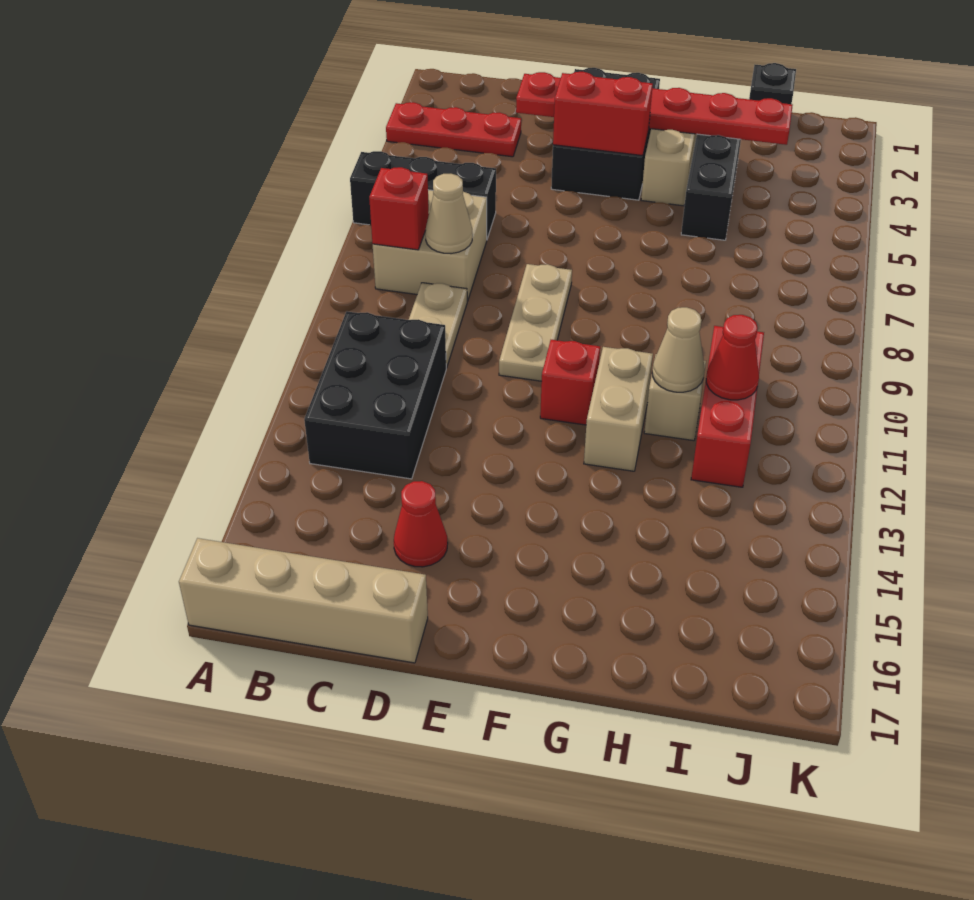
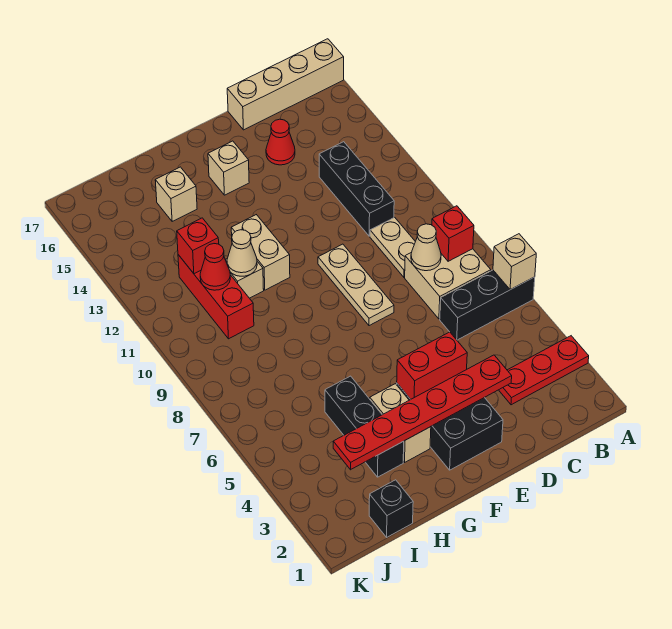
none -> tan 1x1 brick [493,234,536,290]
black 2x3 brick [304,311,446,479] -> black 1x3 brick [319,142,394,236]
red 1x1 brick [540,340,600,425] -> red 1x1 brick moved to [177,218,219,274]
none -> tan 1x1 brick [208,141,249,195]
none -> tan 1x1 brick [155,167,197,221]

